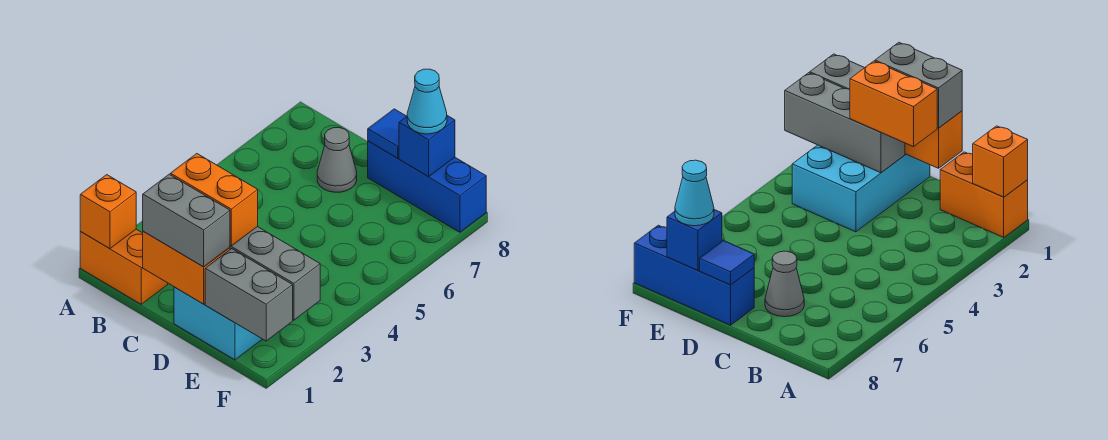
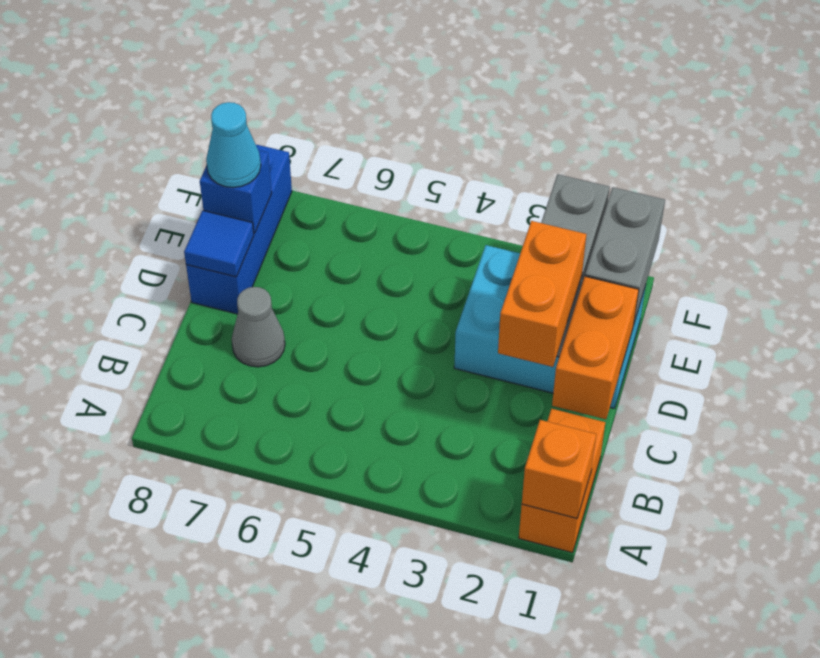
grey 1x2 brick [143,174,230,267] -> none

